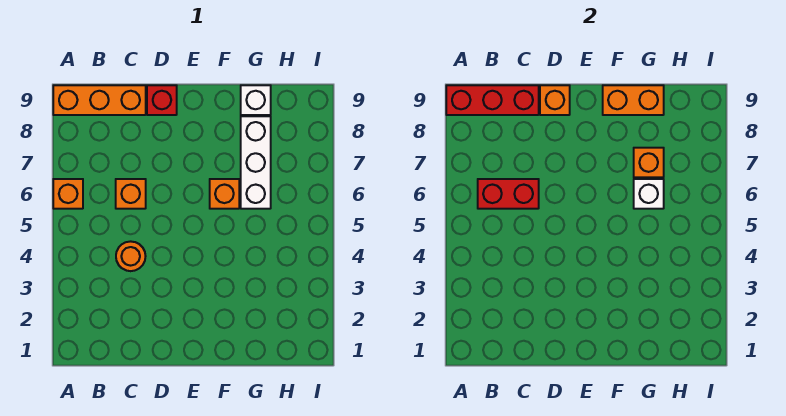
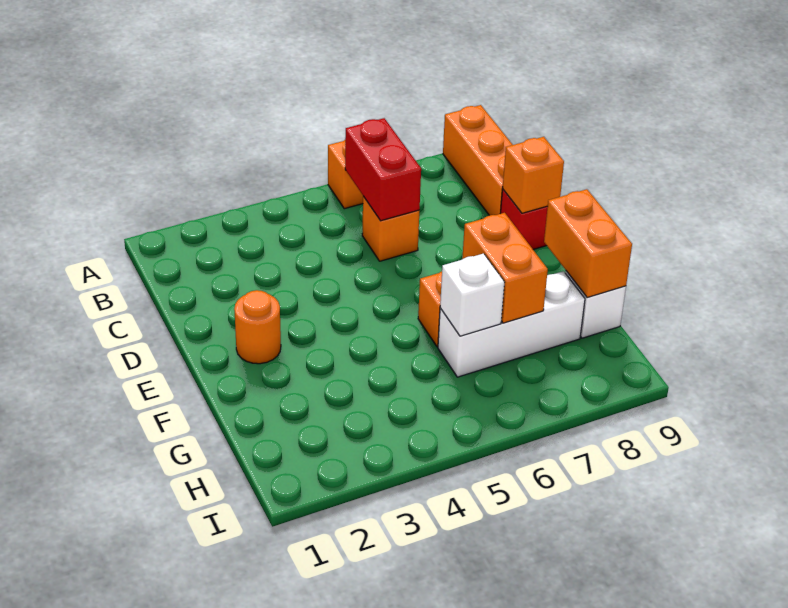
red 1x3 brick [446,85,539,115] -> none
orange 1x1 round brick [116,241,146,271] -> orange 1x1 round brick moved to [234,290,281,364]
orange 1x1 brick [634,148,664,177] -> orange 1x2 brick [462,213,548,323]

